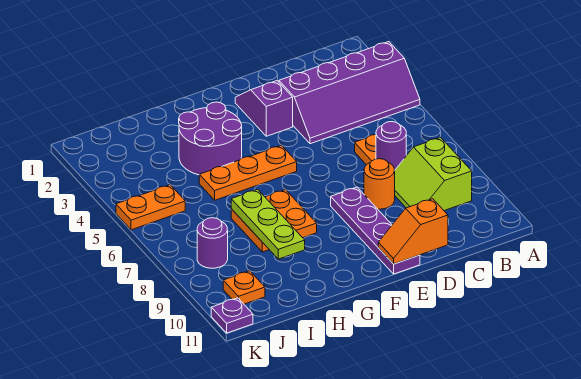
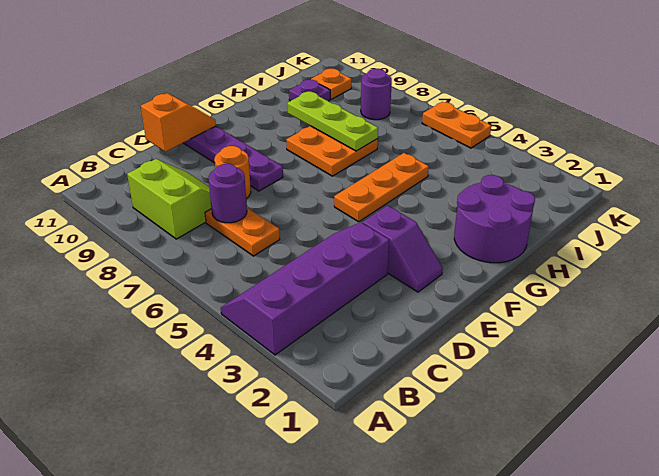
purple 2x2 round brick [179,102,242,175] -> purple 2x2 round brick moved to [454,175,535,263]
orange 1x2 plate [116,185,185,230] -> orange 1x2 plate turned to [422,102,491,148]
purple 1x1 plate [211,298,253,333] -> purple 1x1 plate moved to [289,80,330,101]

